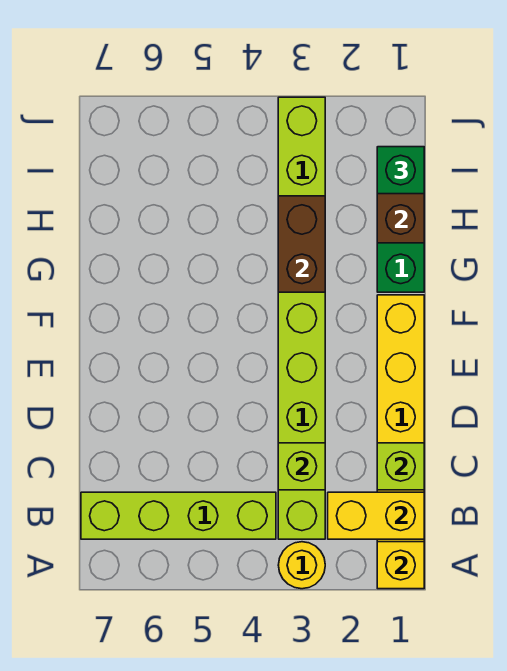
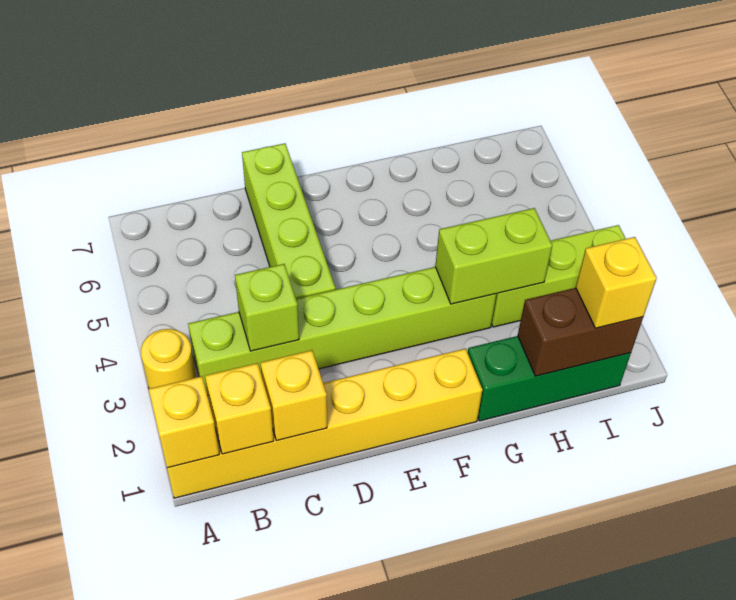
yellow 1x2 brick [328,492,424,539] -> yellow 1x1 brick [205,363,274,454]
lime 1x4 brick [81,492,276,539] -> lime 1x4 brick moved to [242,143,336,299]
lime 1x1 brick [377,443,424,490] -> yellow 1x1 brick [261,350,327,441]
brown 1x2 brick [278,196,325,292] -> lime 1x2 brick [435,208,552,304]
green 1x1 brick [377,147,424,194] -> yellow 1x1 brick [576,237,657,328]

